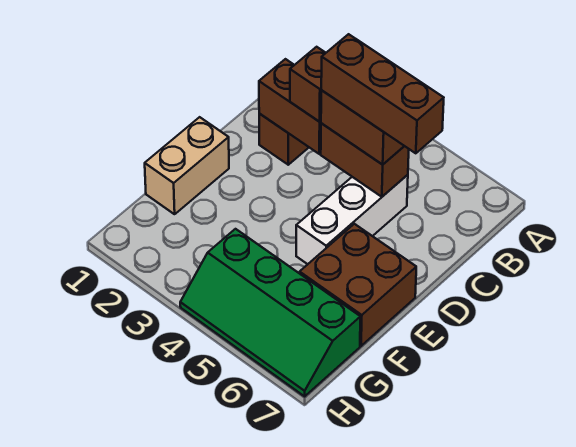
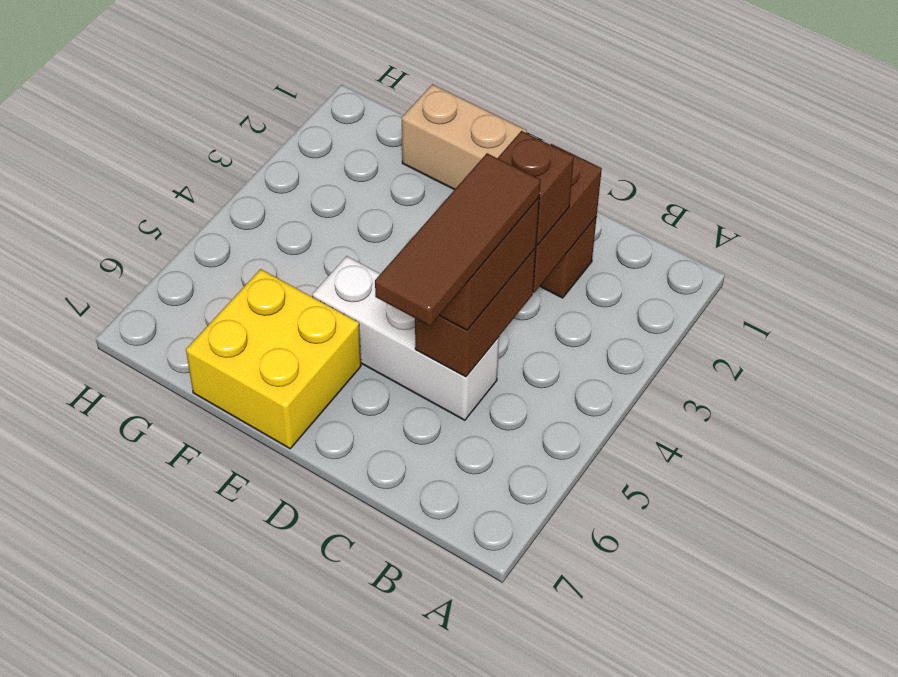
brown 1x3 brick [321,34,444,153] -> brown 1x3 tile [375,153,540,326]
brown 2x2 brick [300,224,416,346] -> yellow 2x2 brick [186,269,361,449]
green 2x4 slope [180,229,360,396] -> none

